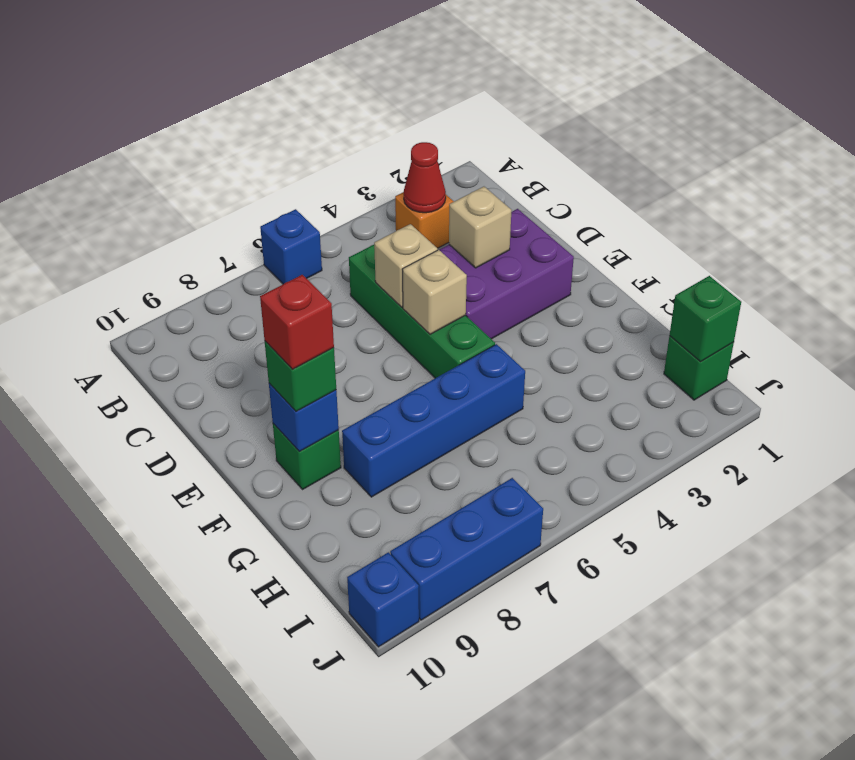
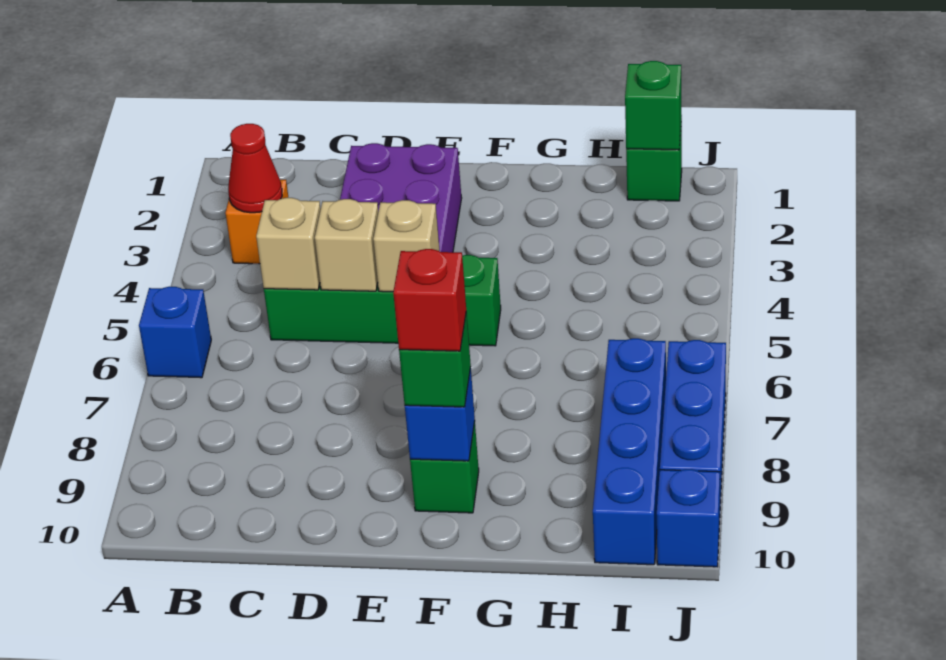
tan 1x1 brick [449,187,511,268] -> tan 1x1 brick moved to [256,198,321,290]
blue 1x4 brick [342,344,525,497] -> blue 1x4 brick moved to [593,338,666,565]

